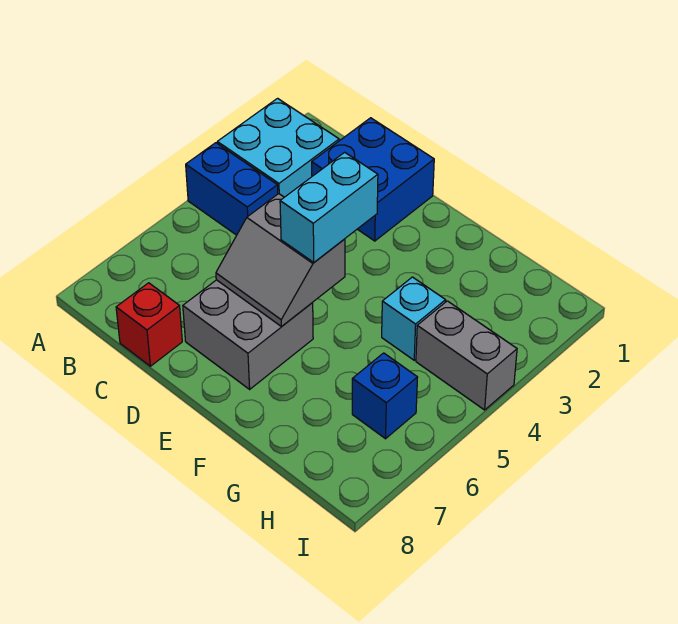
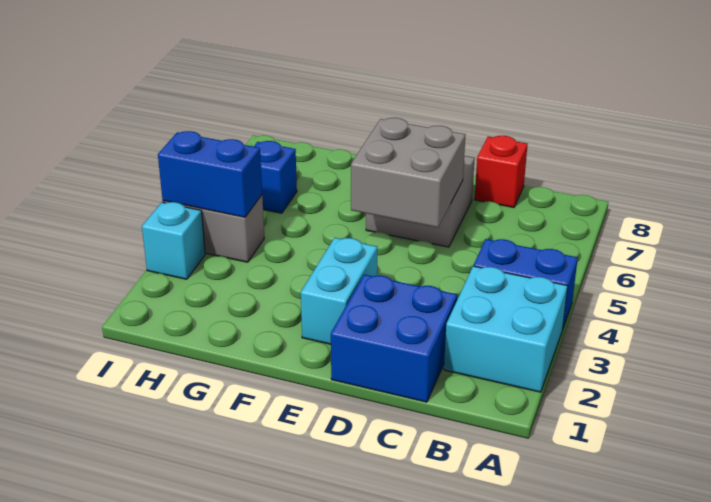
grey 2x2 slope [216,194,345,327] -> grey 2x2 brick [351,118,466,228]
cyan 1x2 brick [280,152,378,262] -> cyan 1x2 brick moved to [301,238,378,344]
cyan 1x1 brick [382,277,446,360] -> cyan 1x1 brick moved to [142,202,205,279]
none -> blue 1x2 brick [158,131,262,217]

